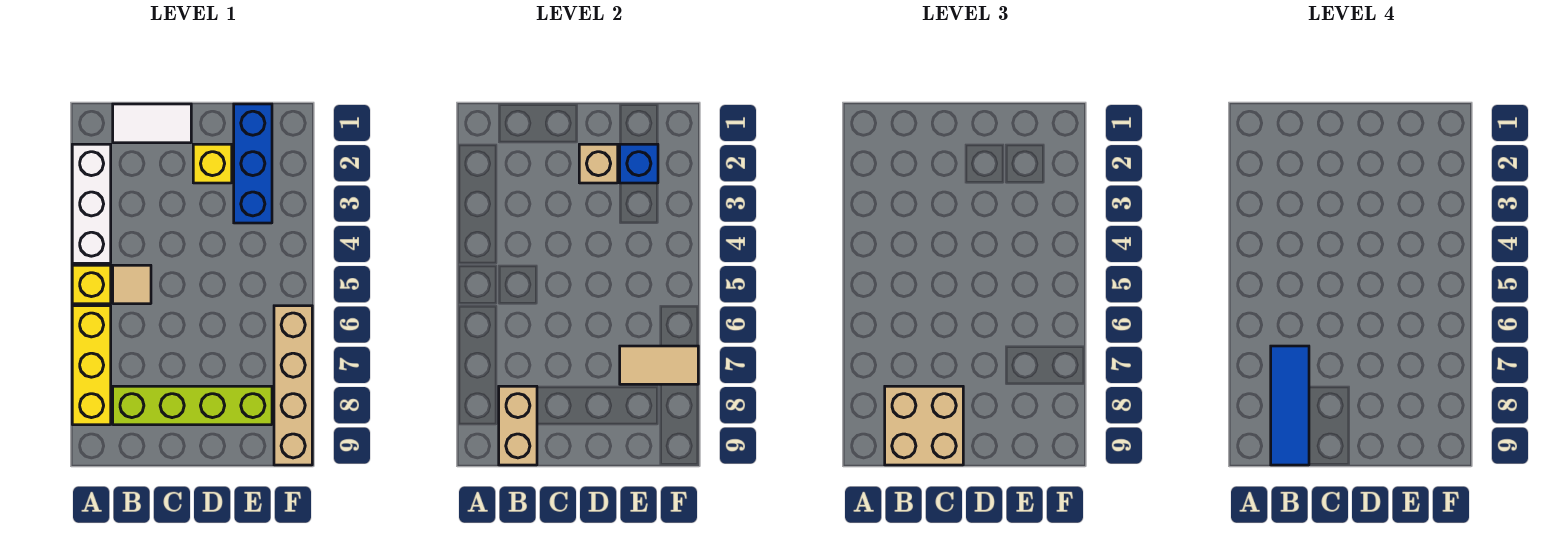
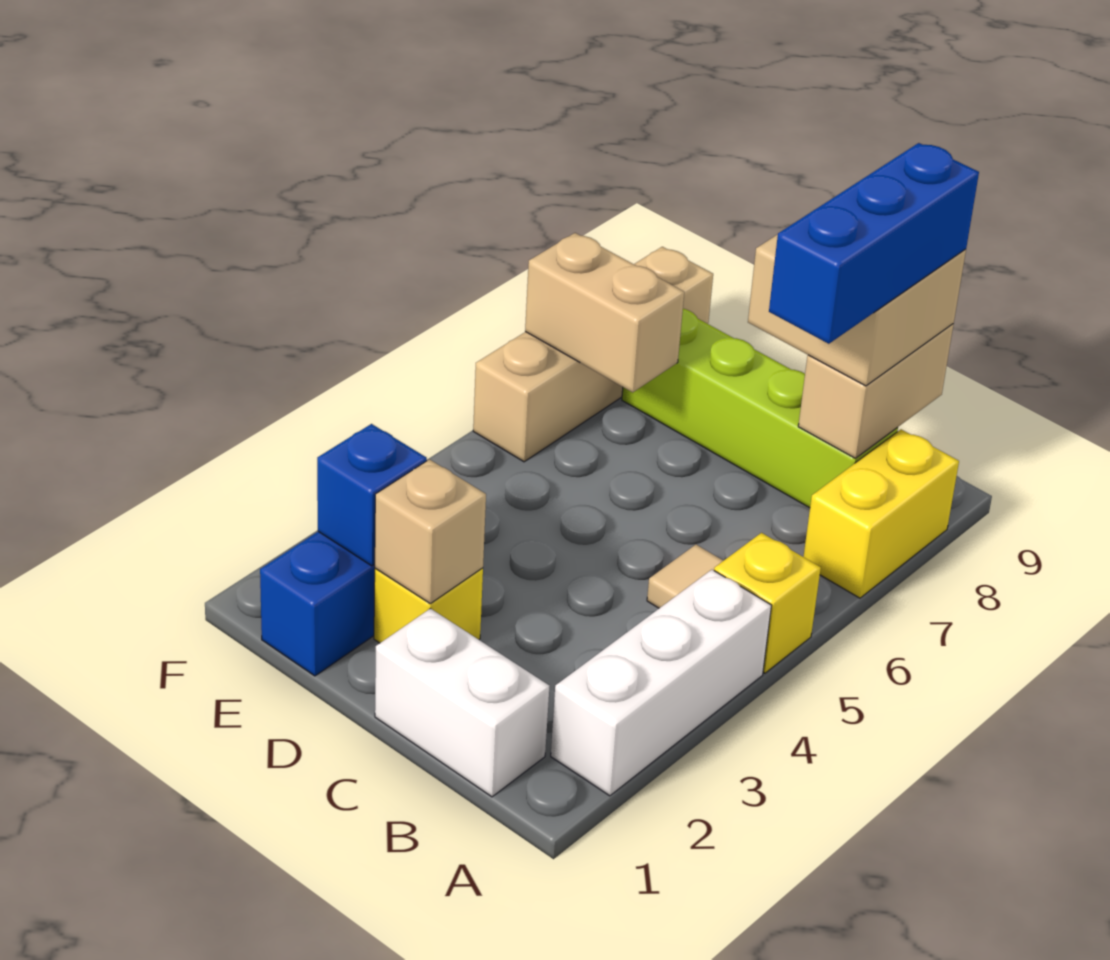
yellow 1x3 brick [72,306,111,425] -> yellow 1x2 brick [803,429,959,598]
white 1x2 tile [113,104,191,143] -> white 1x2 brick [375,608,549,797]
blue 1x3 tile [1271,346,1309,465] -> blue 1x3 brick [769,143,979,344]
tan 1x2 tile [620,346,698,384] -> tan 1x2 brick [525,233,684,392]

